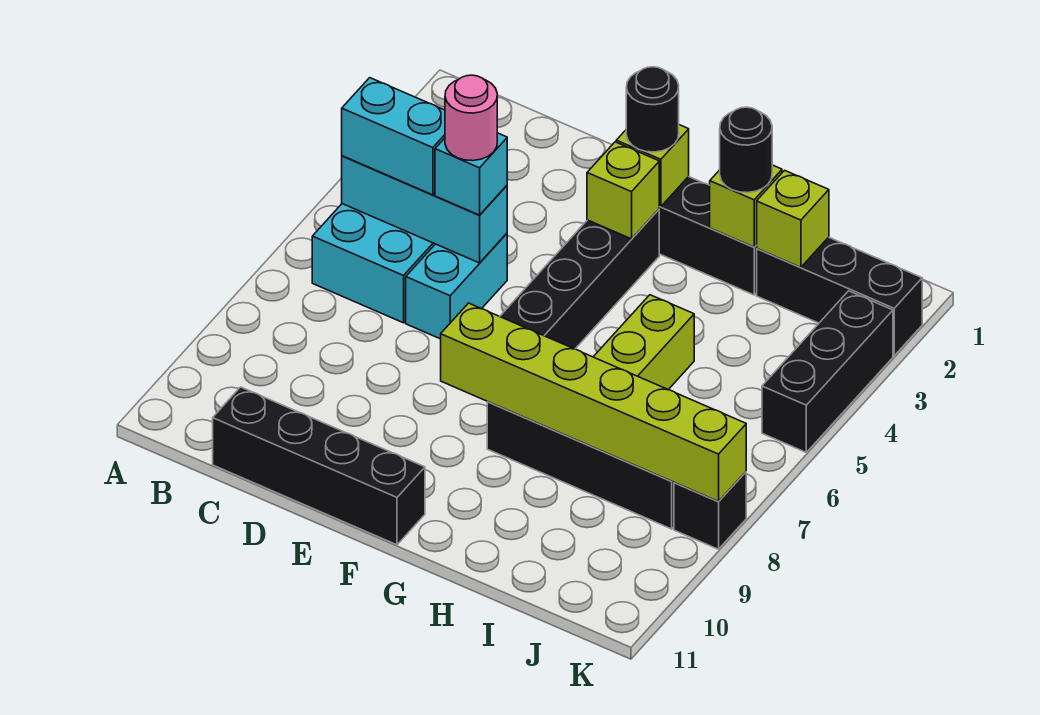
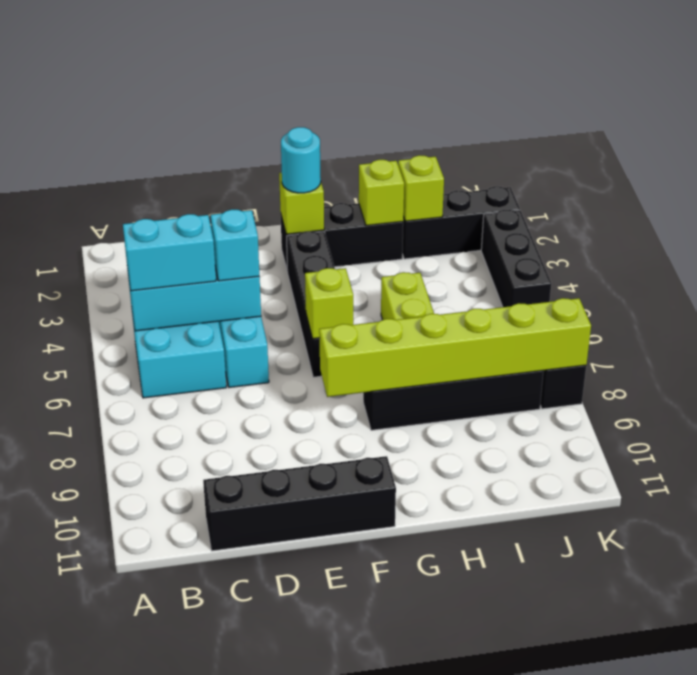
pink 1x1 round brick [445,75,497,161] -> none
black 1x1 round brick [626,67,679,152] -> cyan 1x1 round brick [281,127,321,193]
lime 1x1 brick [587,142,659,239] -> lime 1x1 brick moved to [305,268,353,339]
black 1x1 round brick [720,107,772,193] -> none

